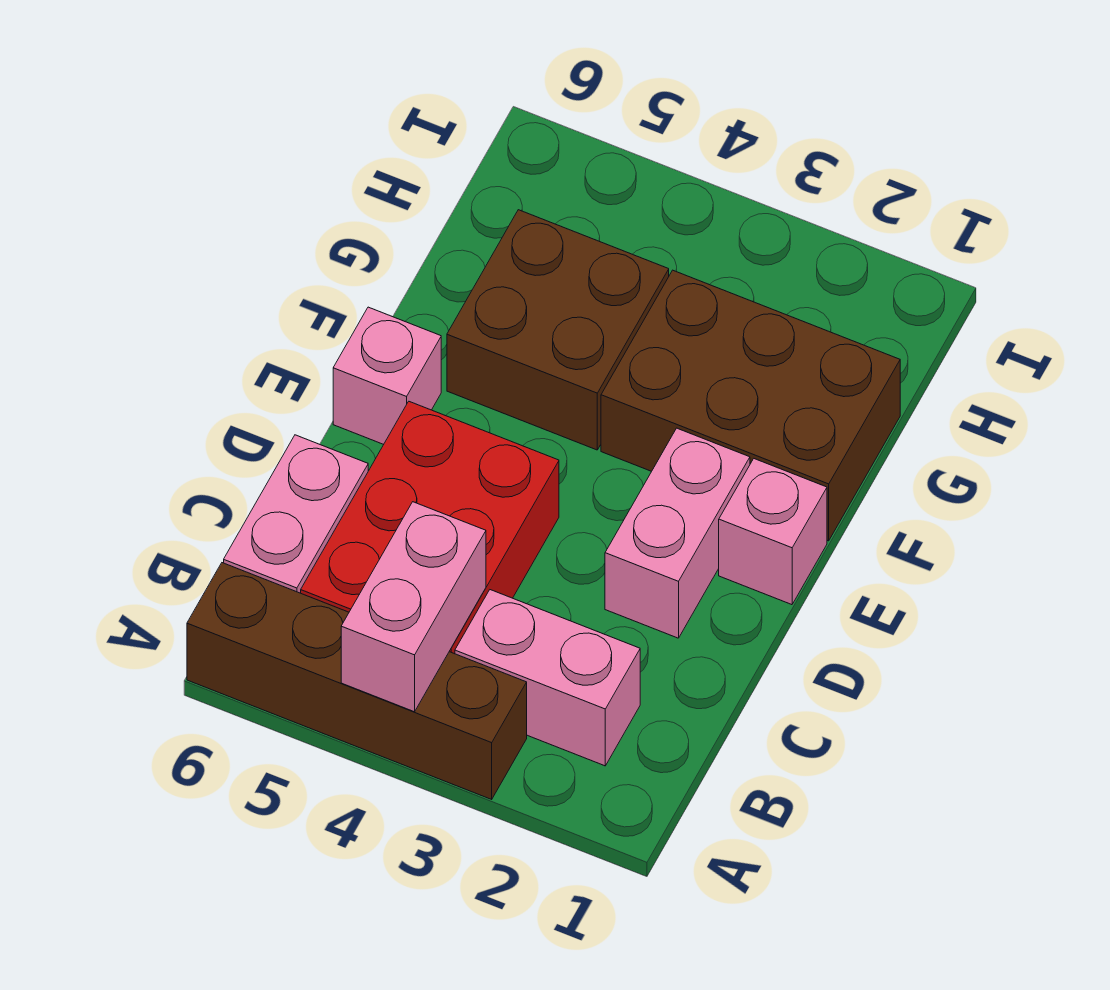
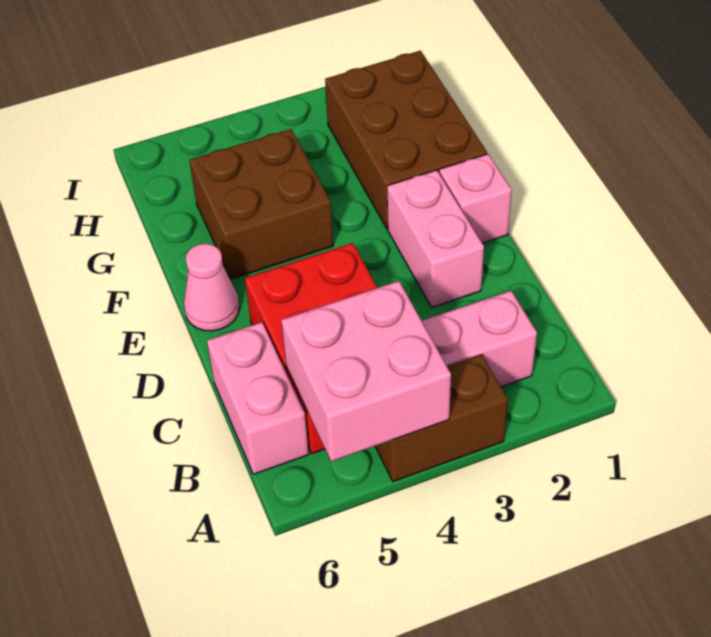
brown 1x4 brick [187,563,527,799] -> brown 1x2 brick [375,354,508,482]
pink 1x2 brick [341,502,486,712] -> pink 2x2 brick [281,281,451,462]
pink 1x1 brick [333,307,441,444] -> pink 1x1 cone [184,244,240,331]
brown 2x3 brick [601,270,900,541] -> brown 2x3 brick turned to [325,51,487,229]

